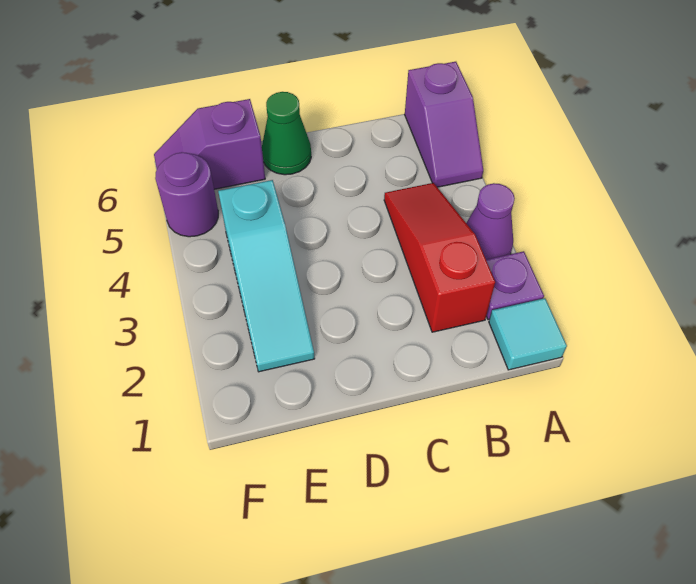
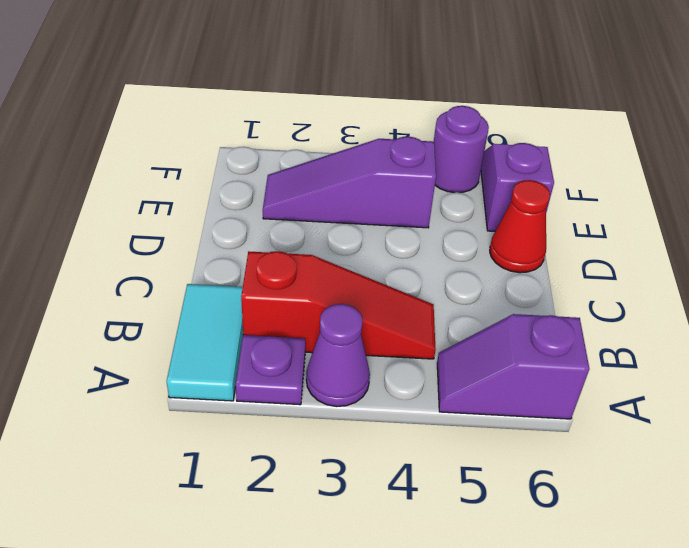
cyan 1x1 tile [489,298,567,370] -> cyan 1x2 tile [167,284,243,401]
green 1x1 cone [262,92,311,175] -> red 1x1 cone [490,180,550,273]
cyan 1x3 slope [218,180,315,372] -> purple 1x3 slope [263,137,436,228]

